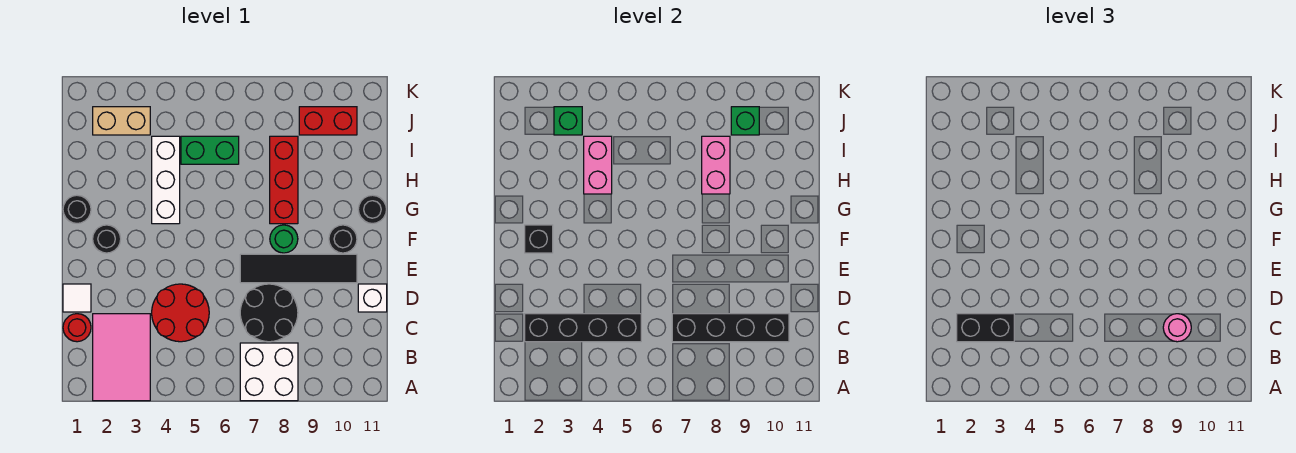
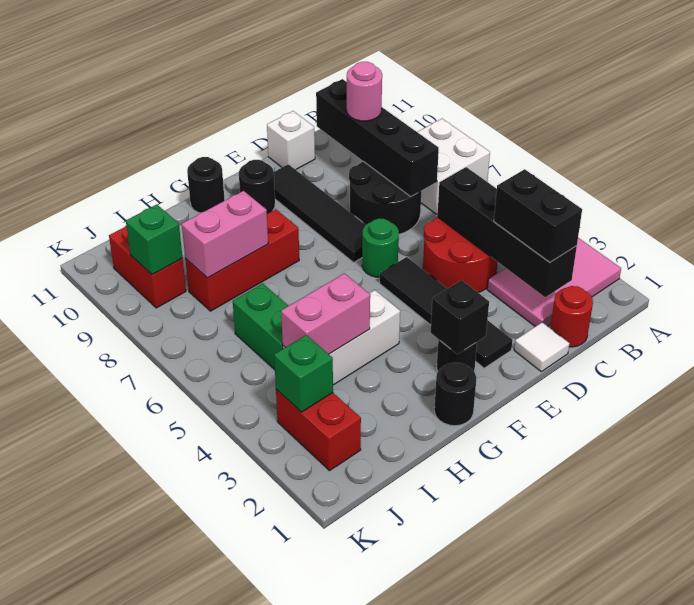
none -> black 1x4 tile [379,257,513,368]
green 1x1 round brick [270,225,298,253] -> green 1x1 round brick moved to [362,218,399,277]
tan 1x2 brick [93,107,150,135] -> red 1x2 brick [276,389,361,471]

